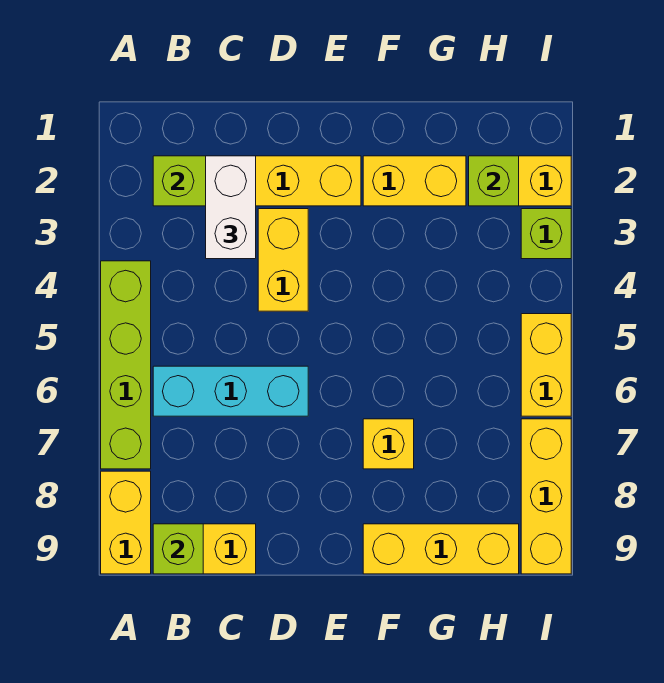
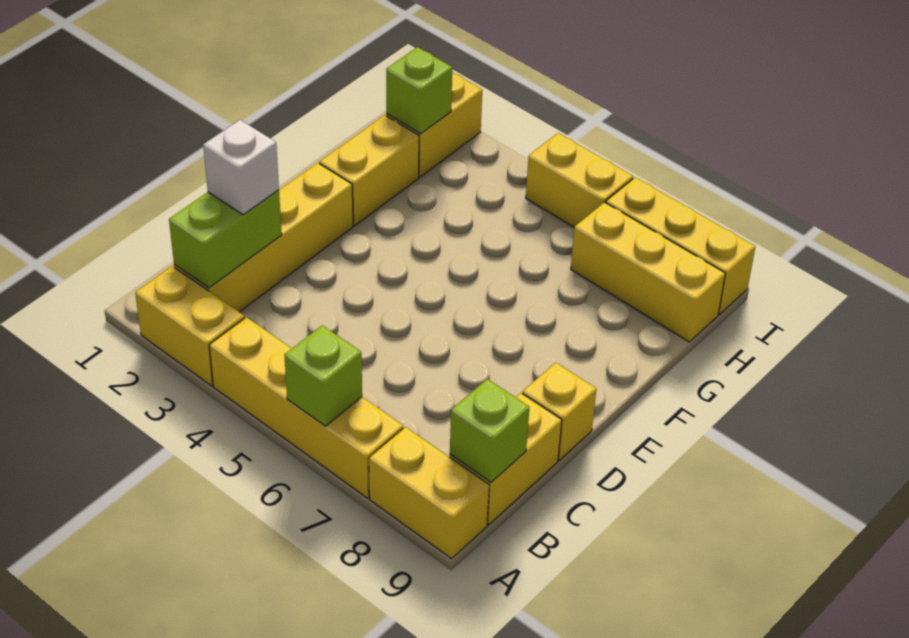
lime 1x4 brick [101,261,151,469] -> yellow 1x4 brick [209,317,403,498]
cyan 1x3 brick [153,366,308,416] -> none
white 1x2 brick [206,156,256,259] -> white 1x1 brick [203,120,279,215]
yellow 1x2 brick [258,209,308,311] -> yellow 1x2 brick moved to [135,266,245,386]
yellow 1x1 brick [363,419,414,469] -> yellow 1x1 brick moved to [522,363,596,460]
yellow 1x3 brick [363,524,519,574] -> yellow 1x3 brick turned to [571,202,725,342]
lime 1x1 brick [521,209,571,259] -> lime 1x1 brick moved to [284,325,362,426]

